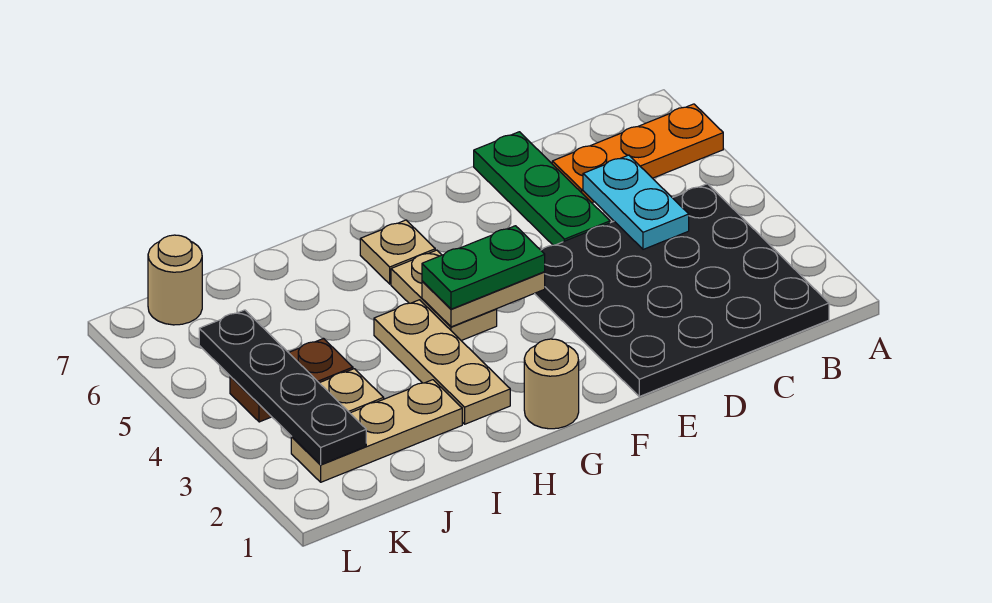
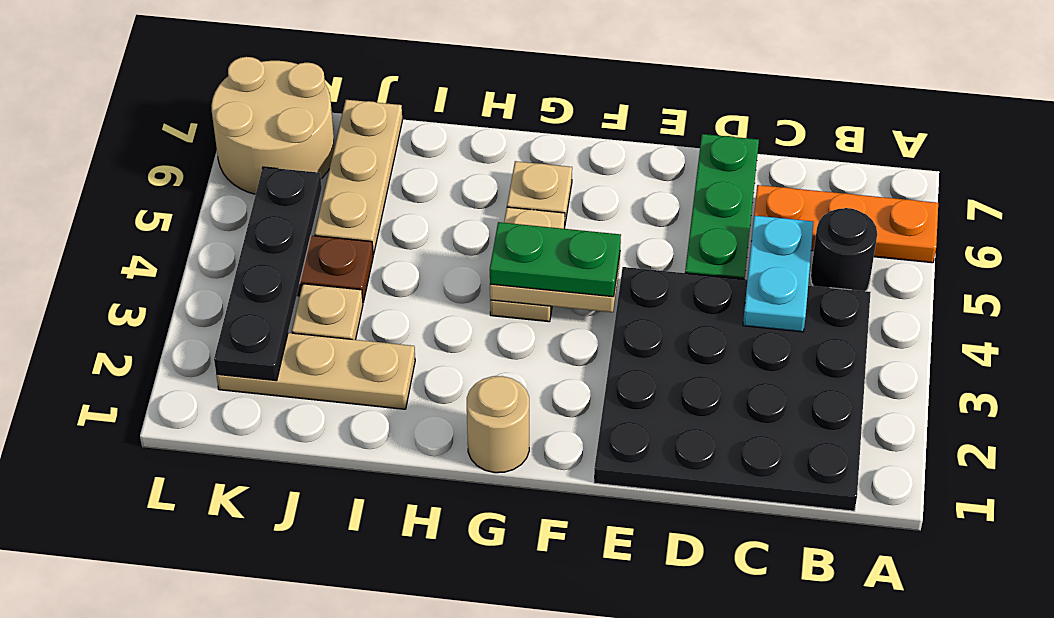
none -> black 1x1 round brick [811,208,877,291]
tan 1x3 plate [374,300,510,424] -> tan 1x3 plate moved to [314,100,402,255]
tan 1x1 round brick [148,235,202,325] -> tan 2x2 round brick [211,57,335,194]

